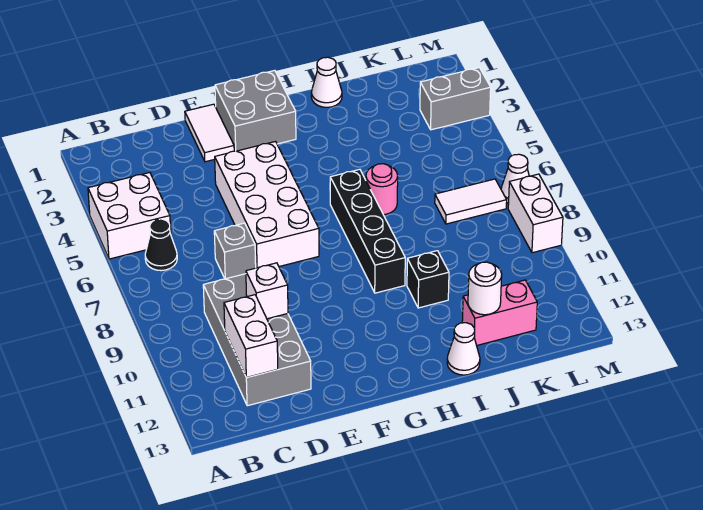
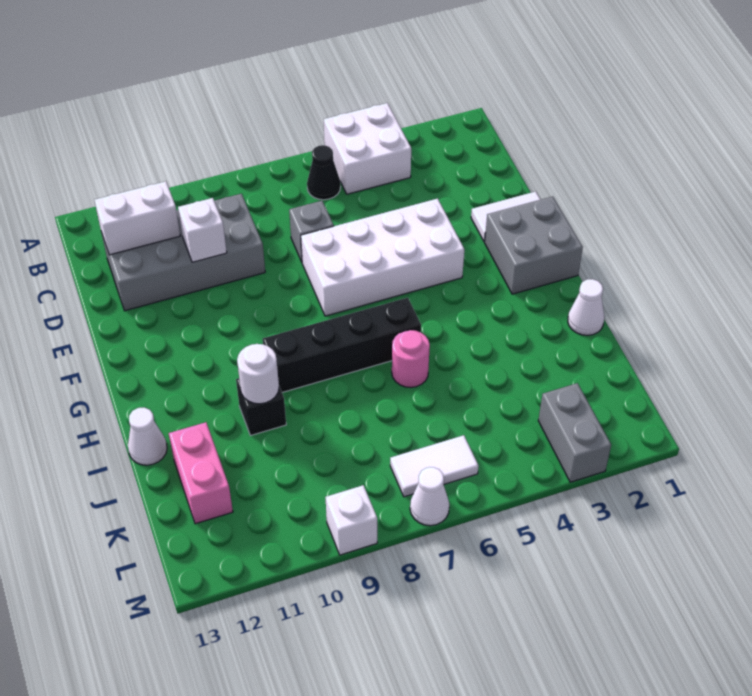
white 1x1 round brick [468,262,502,315] -> white 1x1 round brick moved to [237,344,279,404]
white 1x2 tile [435,179,507,224] -> white 1x2 tile turned to [390,435,478,497]
white 1x2 brick [508,174,563,253] -> white 1x1 brick [326,485,377,555]

